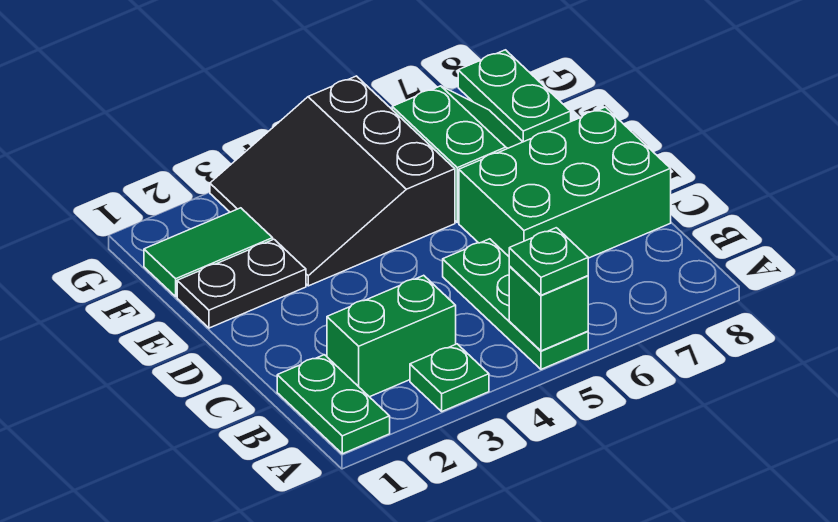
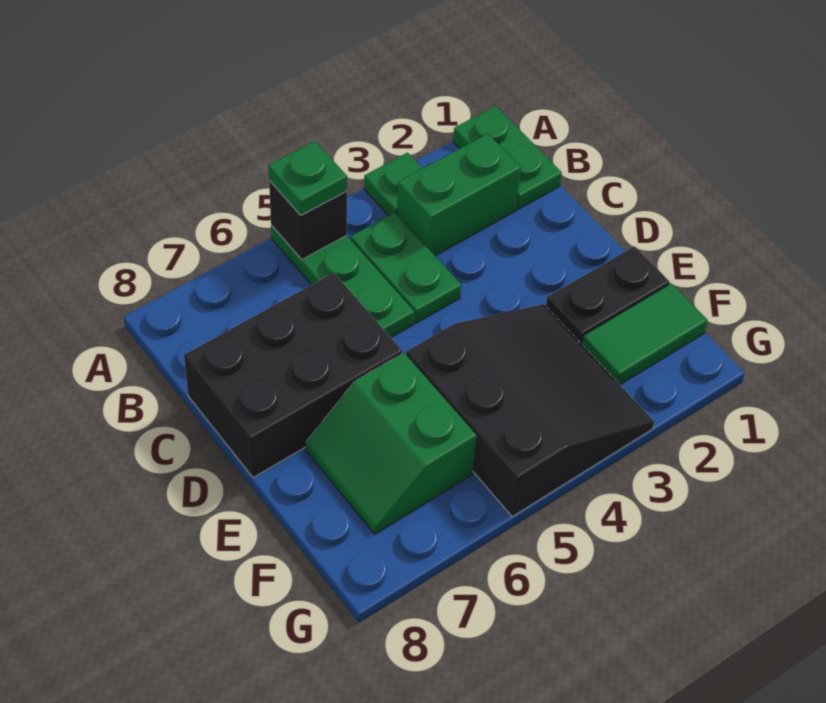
green 1x1 brick [509,266,588,351] -> black 1x1 brick [269,181,347,260]
green 2x3 brick [459,107,671,258] -> black 2x3 brick [184,273,402,477]
green 1x2 plate [458,50,571,142] -> green 1x2 plate moved to [351,212,461,323]

